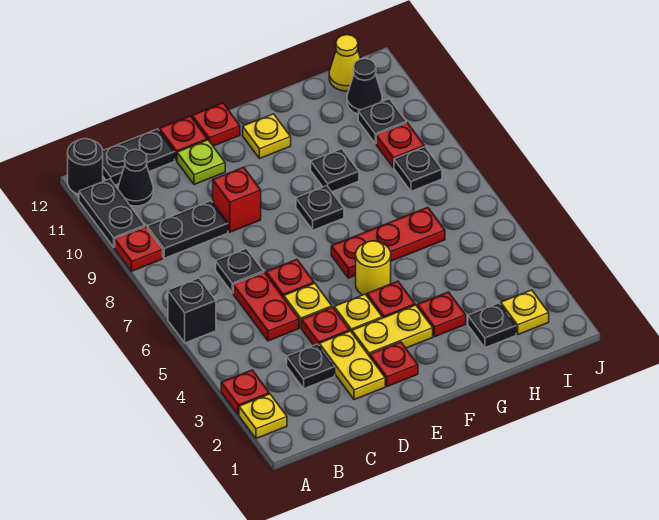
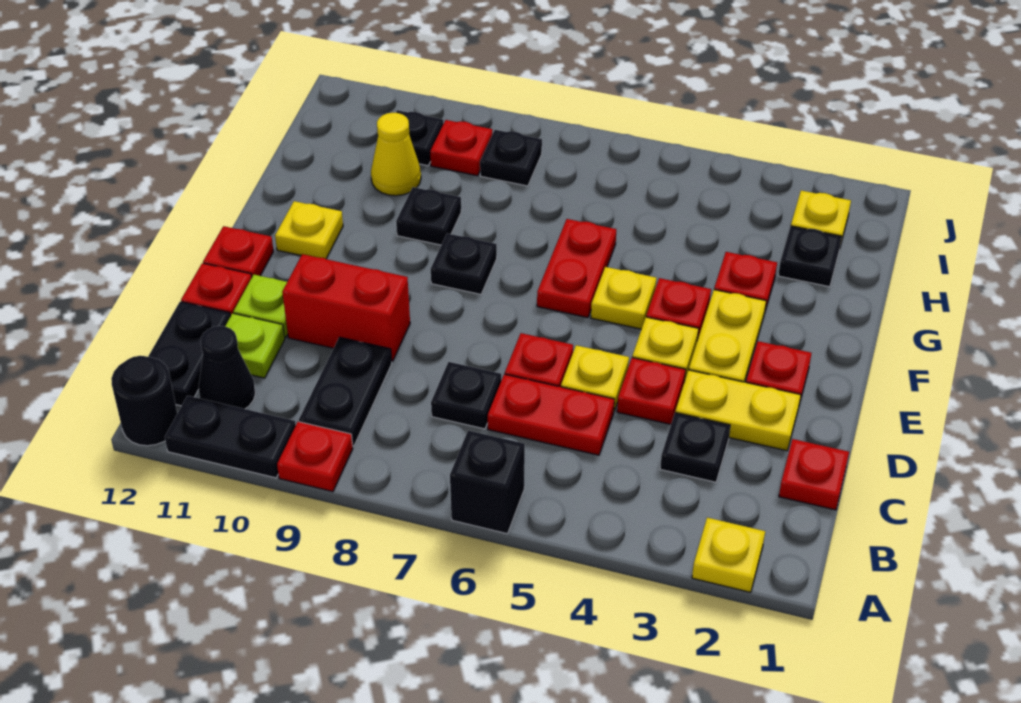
red 1x1 plate [221,370,269,415] -> red 1x1 plate moved to [779,439,849,510]
none -> lime 1x1 plate [225,313,285,378]
red 1x1 brick [213,167,261,232] -> red 1x2 brick [282,254,410,362]
yellow 1x1 round brick [356,241,391,296] -> yellow 1x1 plate [591,267,656,329]
red 1x3 plate [331,207,445,278] -> red 1x2 plate [537,219,616,318]
black 1x1 cone [347,59,382,114] -> none
yellow 1x1 cone [329,35,360,91] -> yellow 1x1 cone moved to [371,113,421,196]

